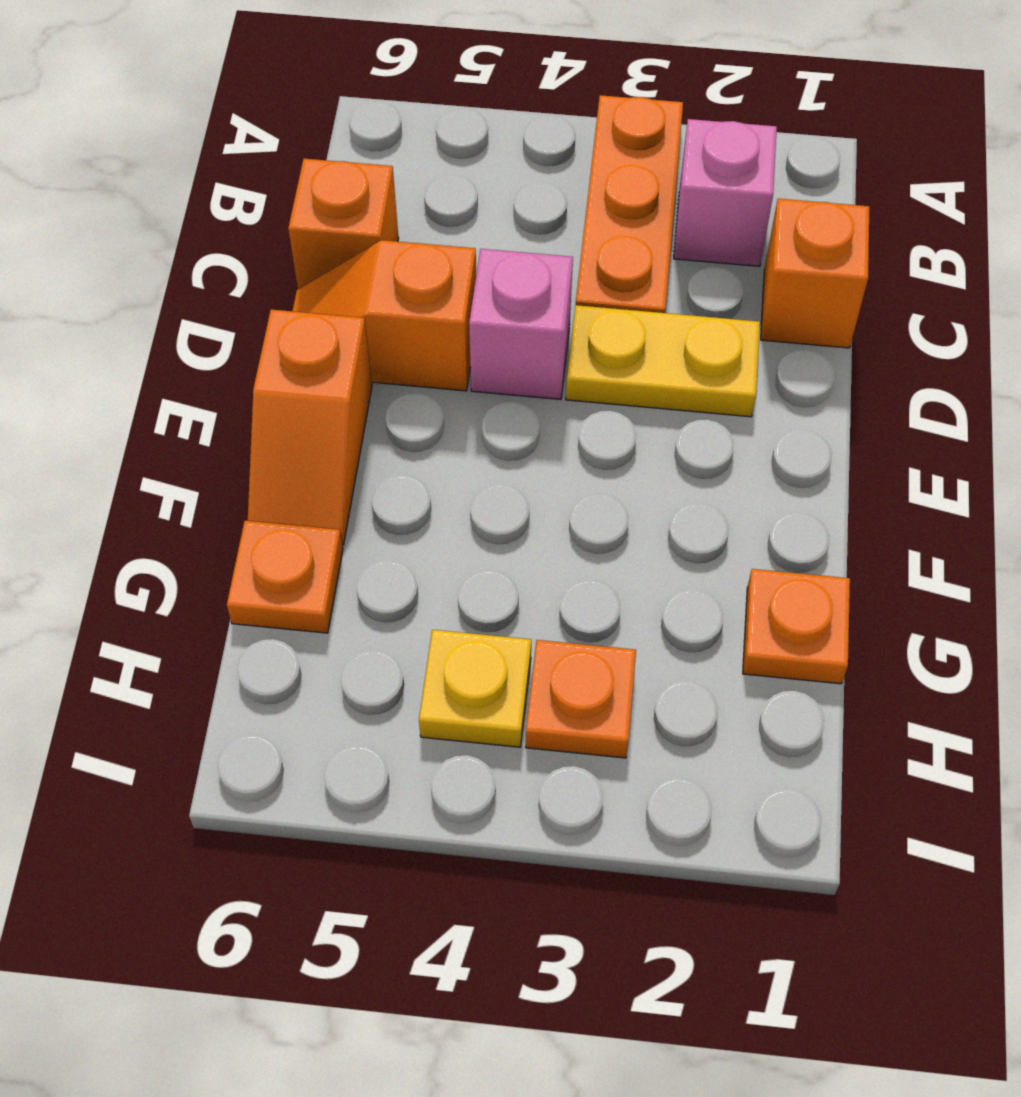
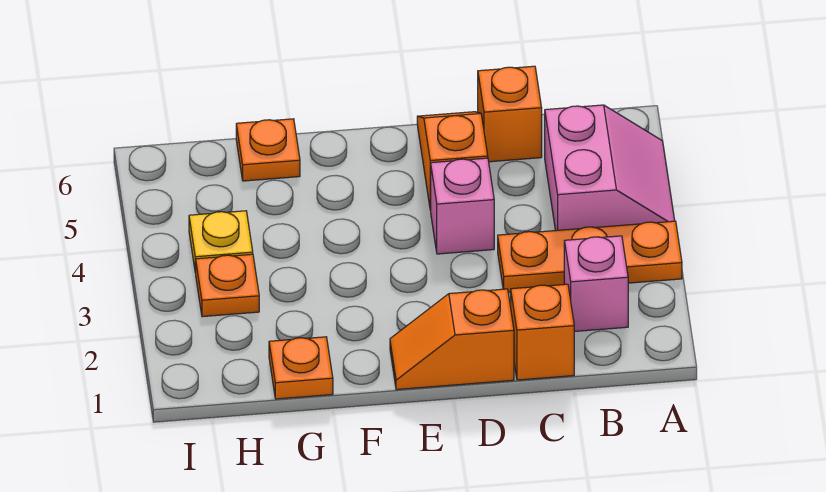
none -> pink 2x2 slope [545,105,675,231]
yellow 1x2 plate [566,305,760,417] -> none
orange 1x2 slope [248,310,372,545] -> orange 1x2 slope moved to [390,289,514,390]

